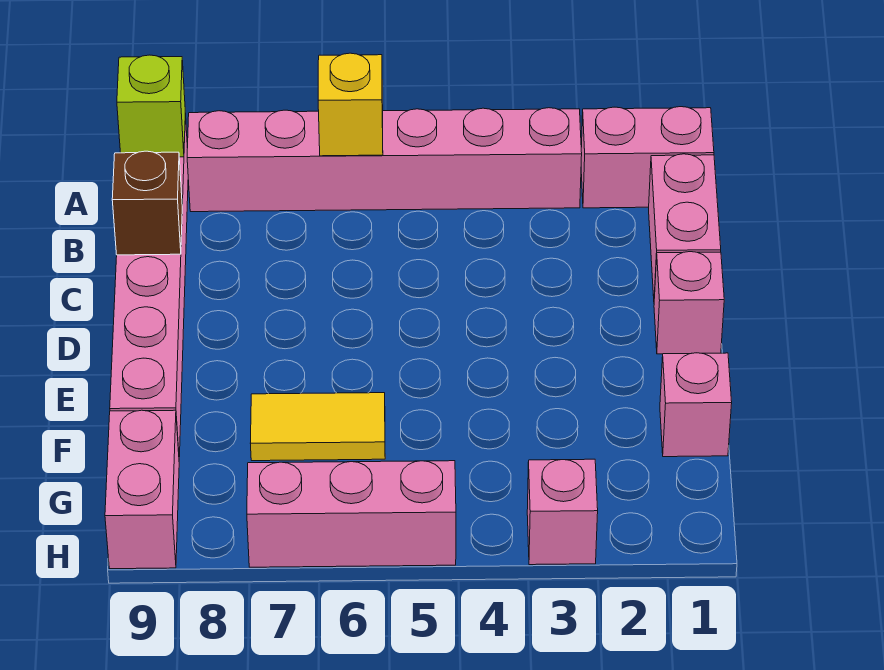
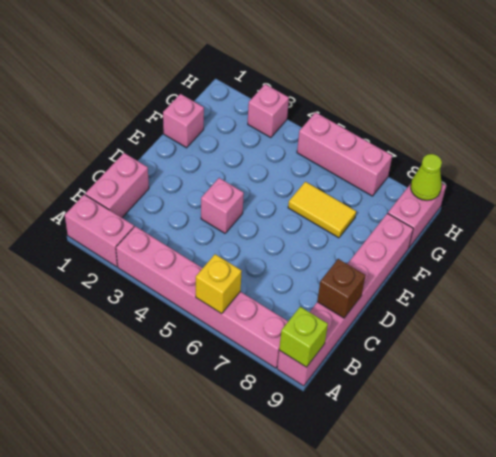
pink 1x1 brick [654,252,724,354] -> pink 1x1 brick moved to [201,178,244,233]
none -> lime 1x1 cone [411,154,442,200]

